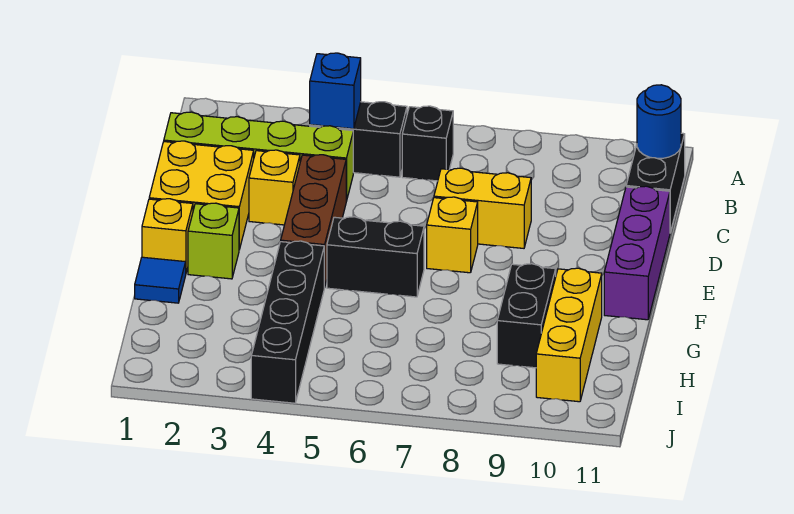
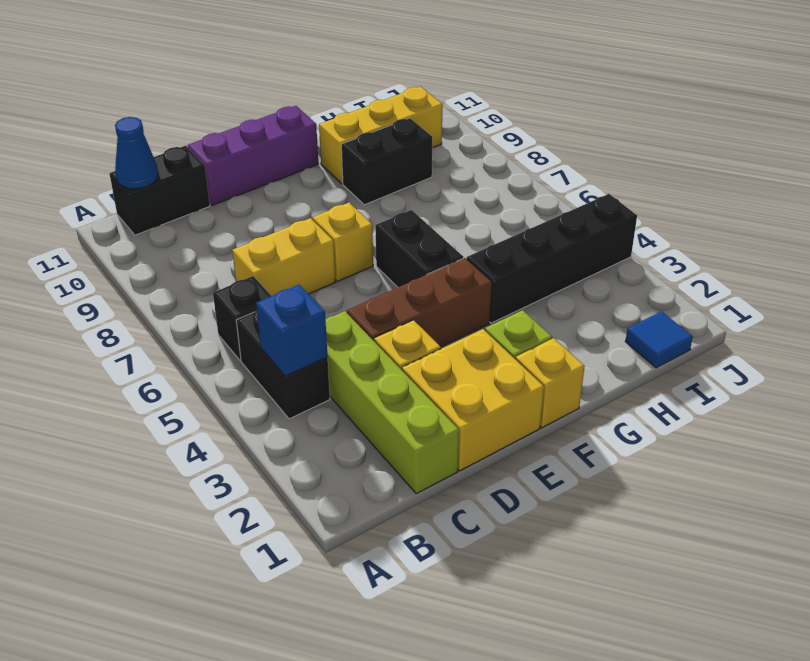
blue 1x1 round brick [637,85,681,158] -> blue 1x1 cone [115,117,158,189]
yellow 1x2 brick [434,168,531,248] -> yellow 1x2 brick turned to [232,218,335,296]
blue 1x1 tile [135,257,186,303] -> blue 1x1 tile moved to [625,311,693,368]

